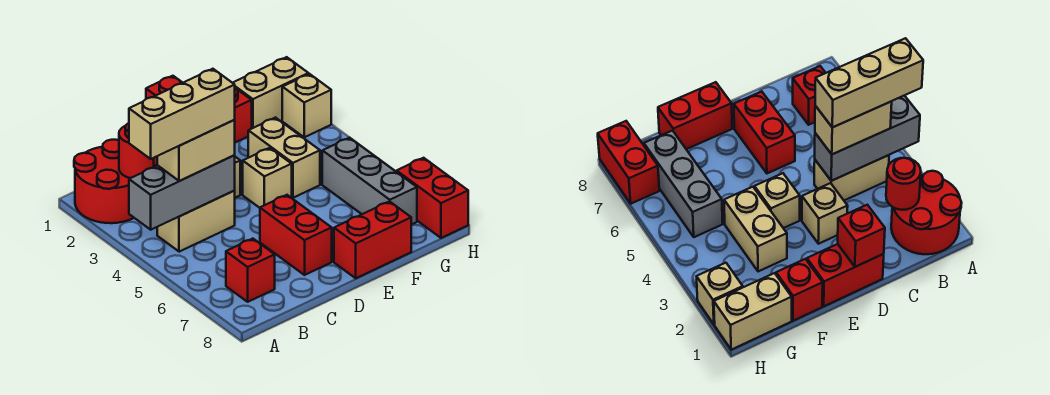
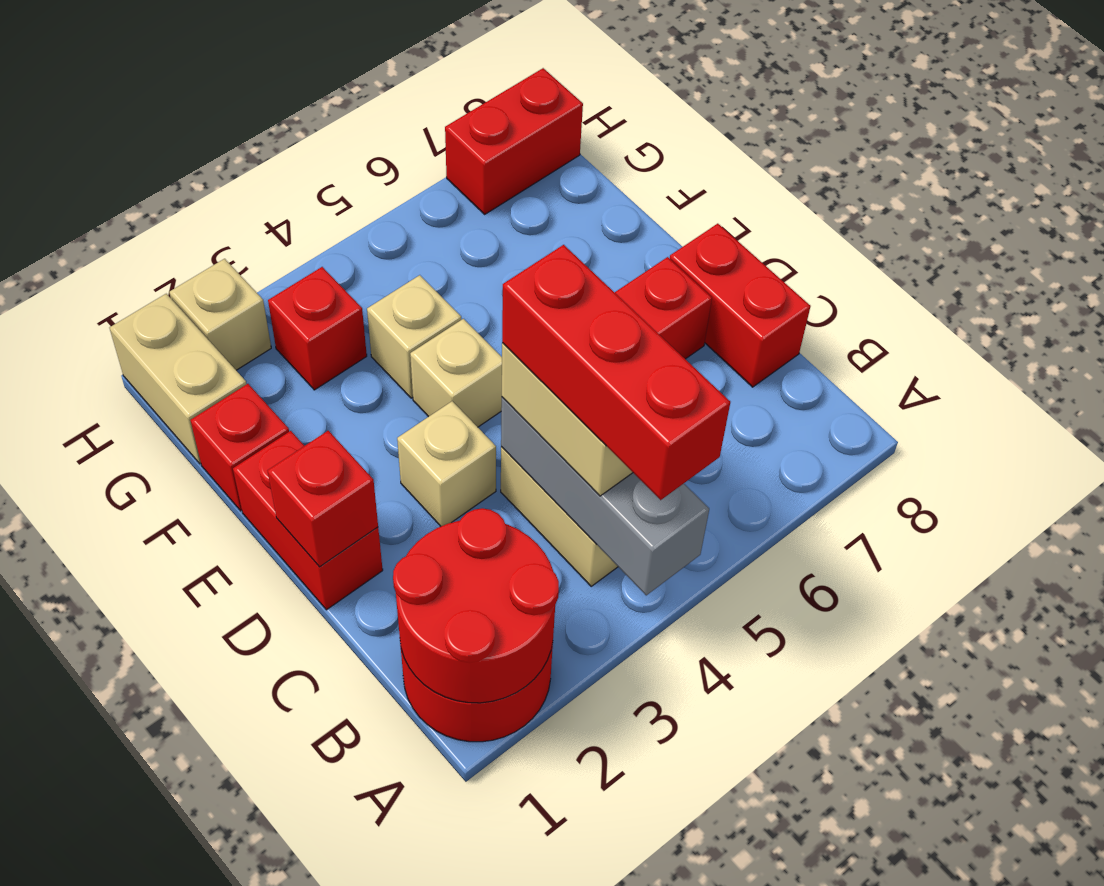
tan 1x3 brick [129,69,235,159] -> red 1x3 brick [502,245,730,500]
red 1x1 round brick [119,123,154,178] -> red 2x2 round brick [393,508,559,703]
red 1x1 brick [226,239,275,302] -> red 1x1 brick moved to [268,267,367,390]
red 1x2 brick [334,202,411,278] -> red 1x2 brick moved to [670,224,811,387]
tan 1x2 brick [248,118,320,198] -> tan 1x1 brick [367,275,461,398]
grey 1x3 brick [322,138,417,225] -> none

